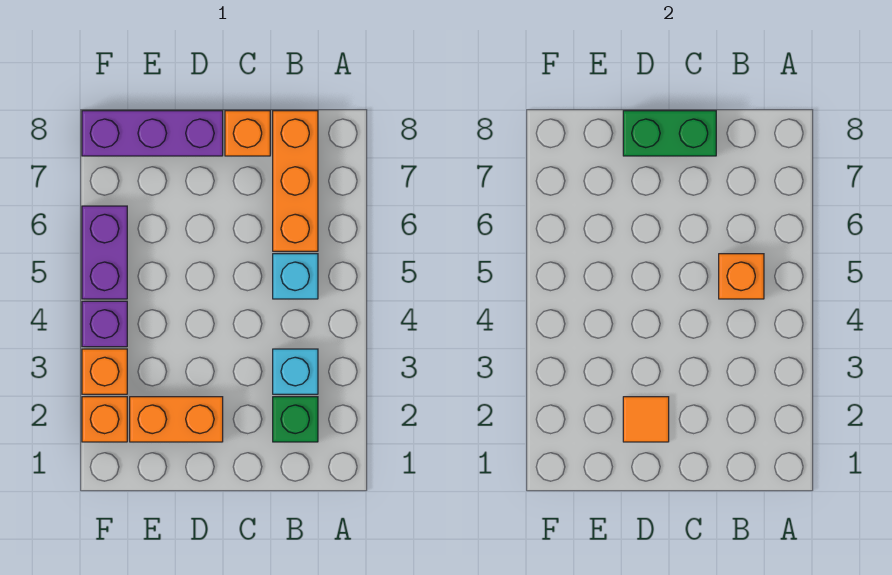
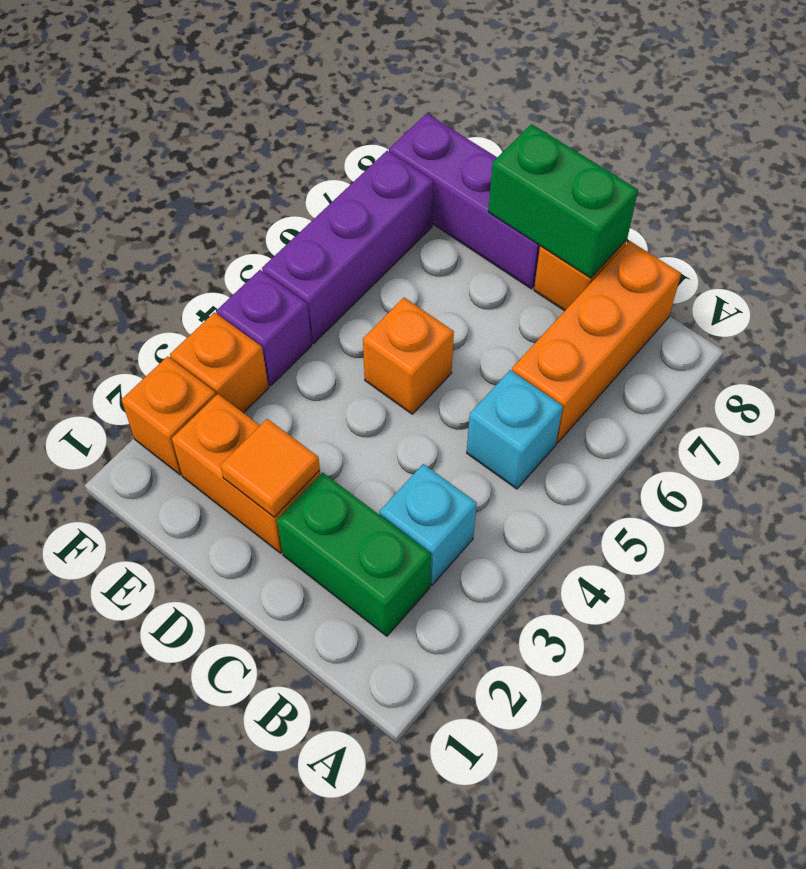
green 1x1 brick [273,397,318,442] -> green 1x2 brick [277,472,431,636]
orange 1x1 brick [719,254,764,299] -> orange 1x1 brick moved to [363,298,454,414]
purple 1x2 brick [82,206,127,299] -> purple 1x3 brick [262,151,434,344]

